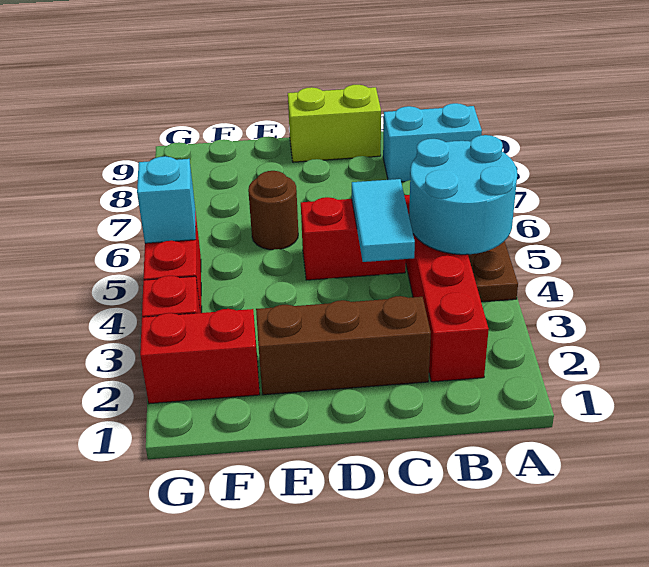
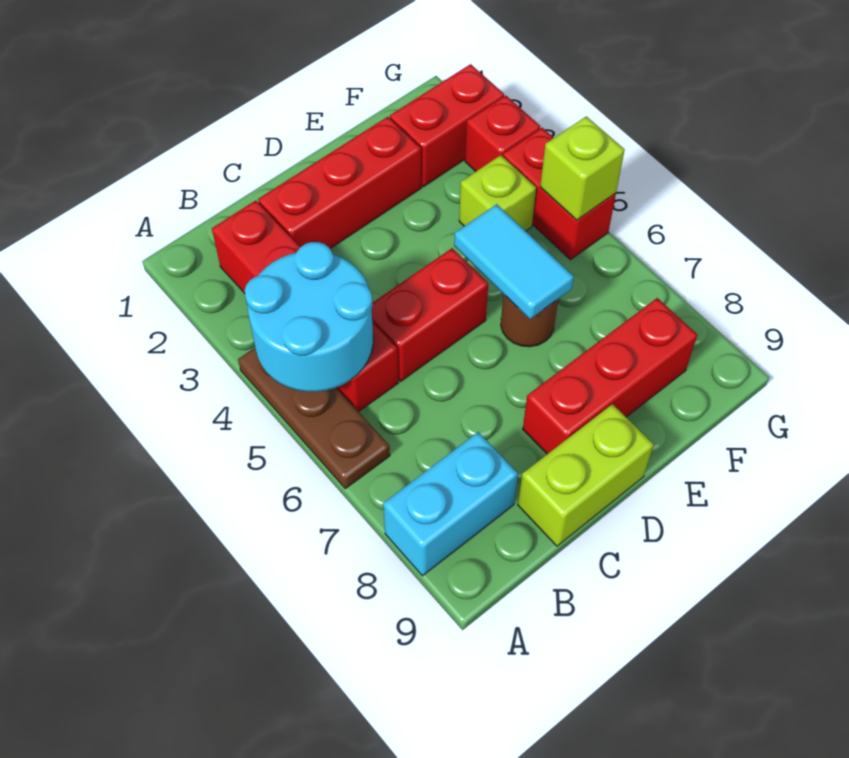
brown 1x3 brick [256,296,431,395] -> red 1x3 brick [258,117,421,248]
cyan 1x2 tile [352,179,415,262] -> cyan 1x2 tile moved to [454,204,574,319]
none -> red 1x3 brick [523,298,697,454]
none -> lime 1x1 brick [459,155,536,231]
cyan 1x1 brick [137,156,196,243] -> lime 1x1 brick [540,116,625,220]

